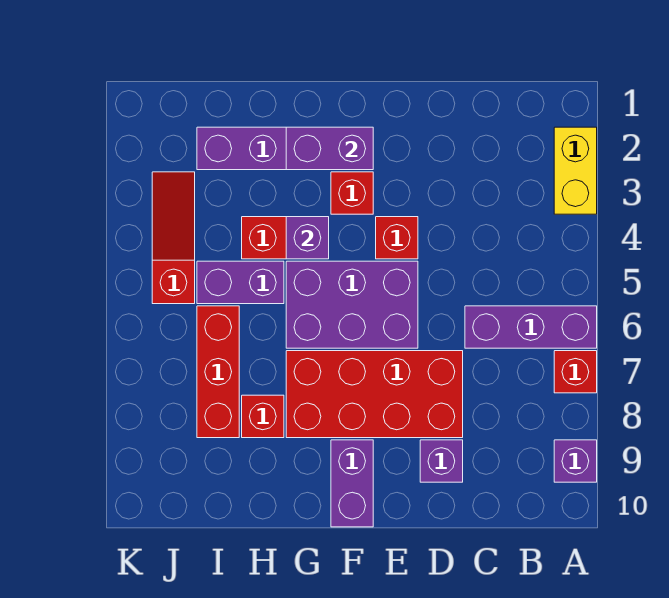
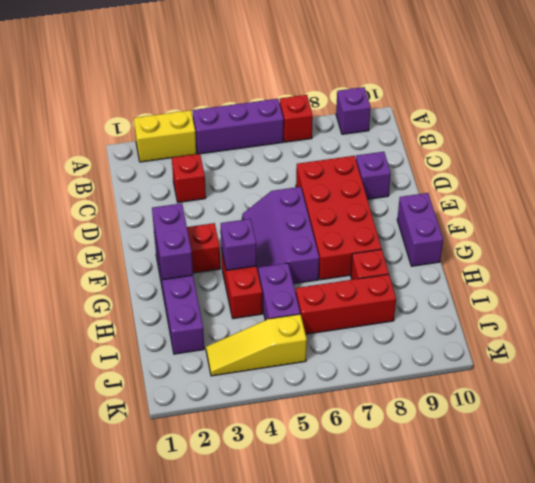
purple 1x3 brick [465,306,597,348] -> purple 1x3 brick turned to [192,99,284,154]
red 1x1 brick [376,217,418,259] -> red 1x1 brick moved to [172,154,206,202]
purple 2x3 brick [286,261,418,348] -> purple 2x3 slope [242,187,319,284]
purple 1x2 brick [331,440,373,527] -> purple 1x2 brick turned to [397,193,443,266]
red 1x3 slope [152,172,195,304] -> yellow 1x3 slope [206,314,307,376]

